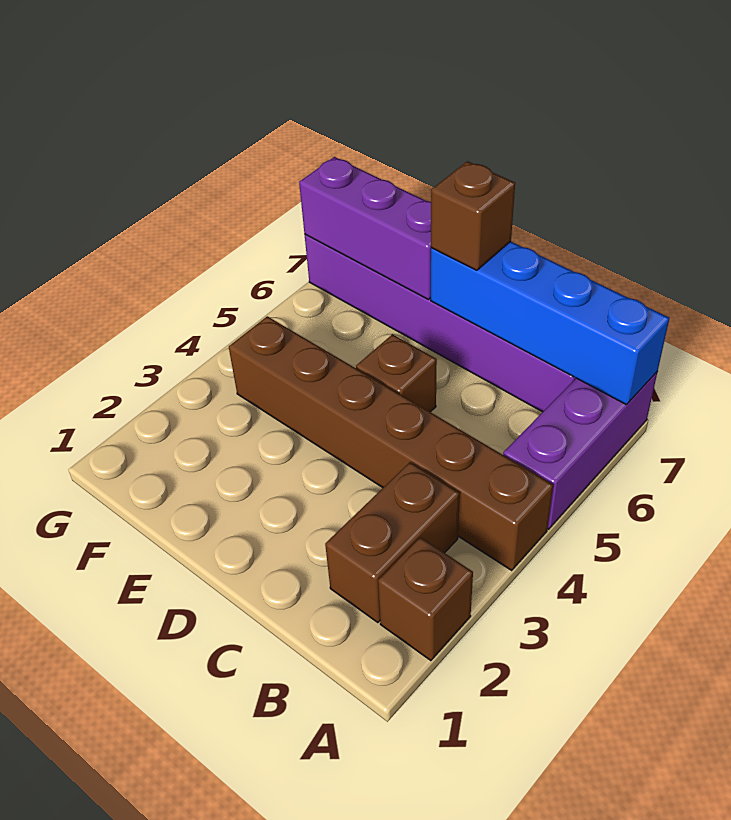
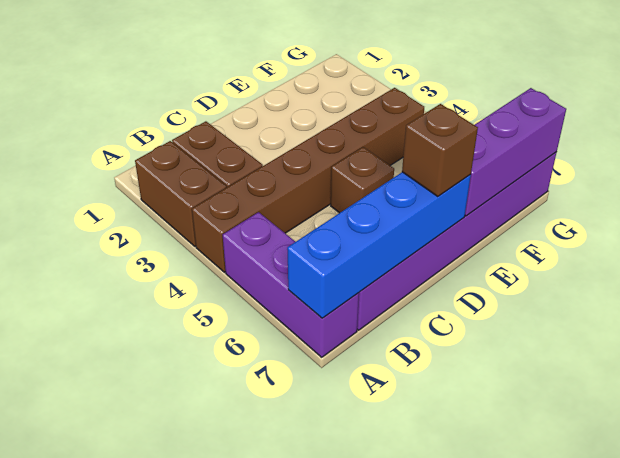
brown 1x1 brick [378,537,473,661] -> brown 1x2 brick [135,141,226,247]

